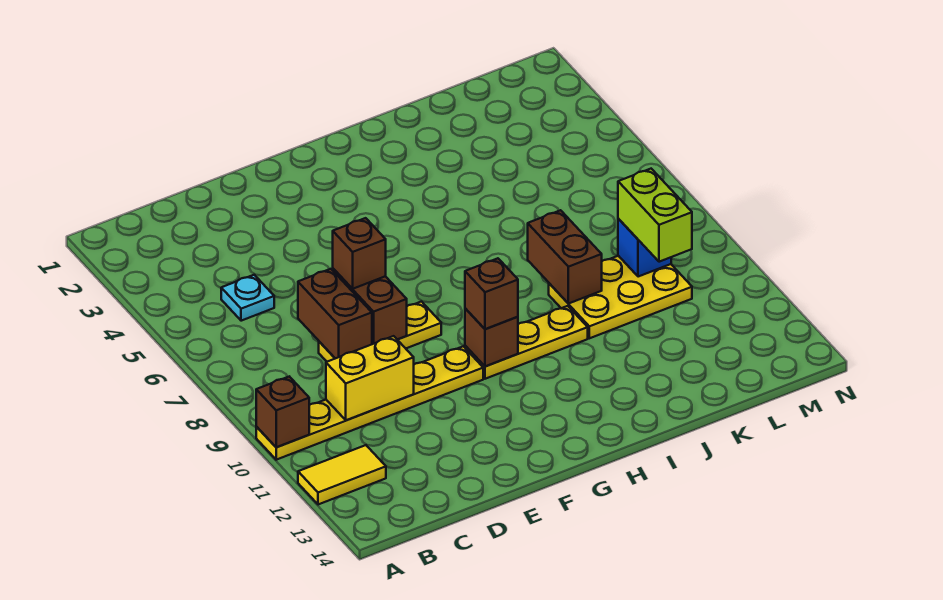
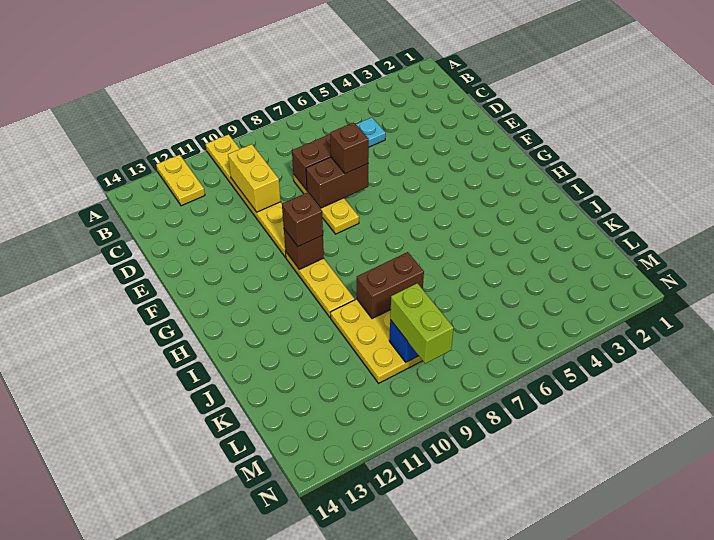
brown 1x1 brick [256,377,309,447] -> none
yellow 1x2 tile [298,445,386,505] -> yellow 1x2 plate [156,155,205,206]
lime 1x2 brick [618,169,692,262] -> lime 1x2 brick turned to [390,283,454,364]

